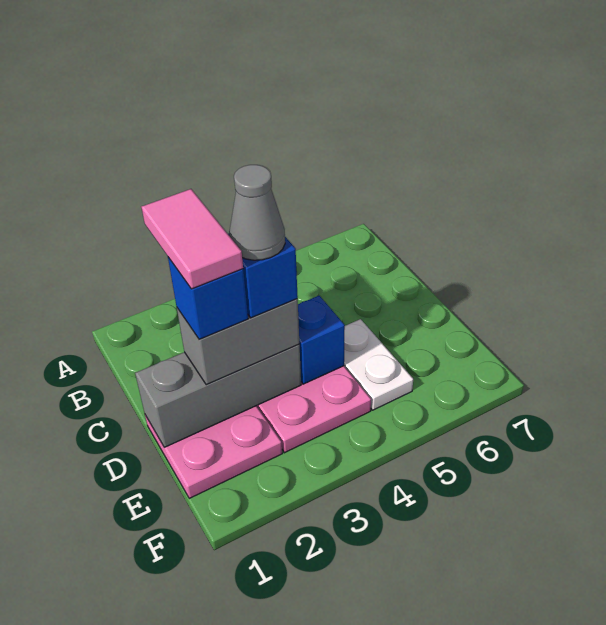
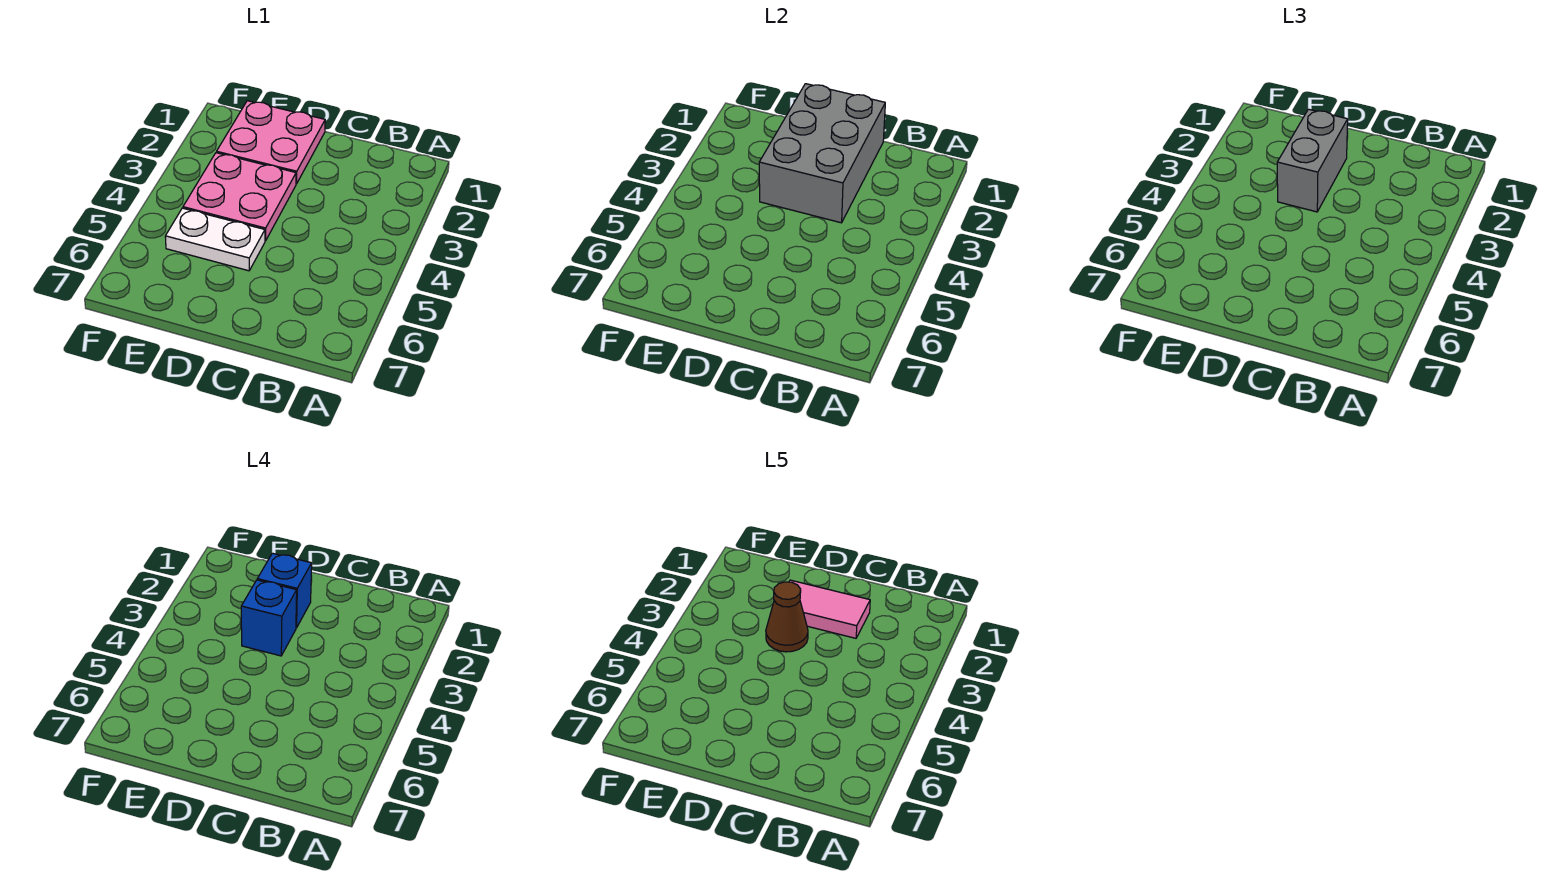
grey 1x3 brick [135,344,301,447] -> grey 2x3 brick [759,84,885,223]
grey 1x1 cone [229,165,285,260] -> brown 1x1 cone [766,582,808,652]
blue 1x1 brick [298,296,345,384] -> none

